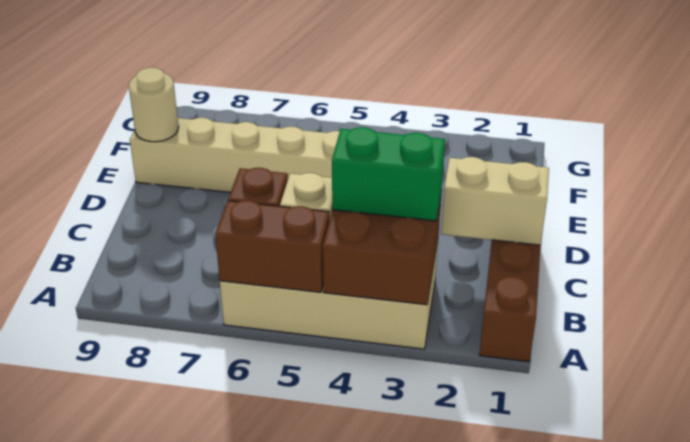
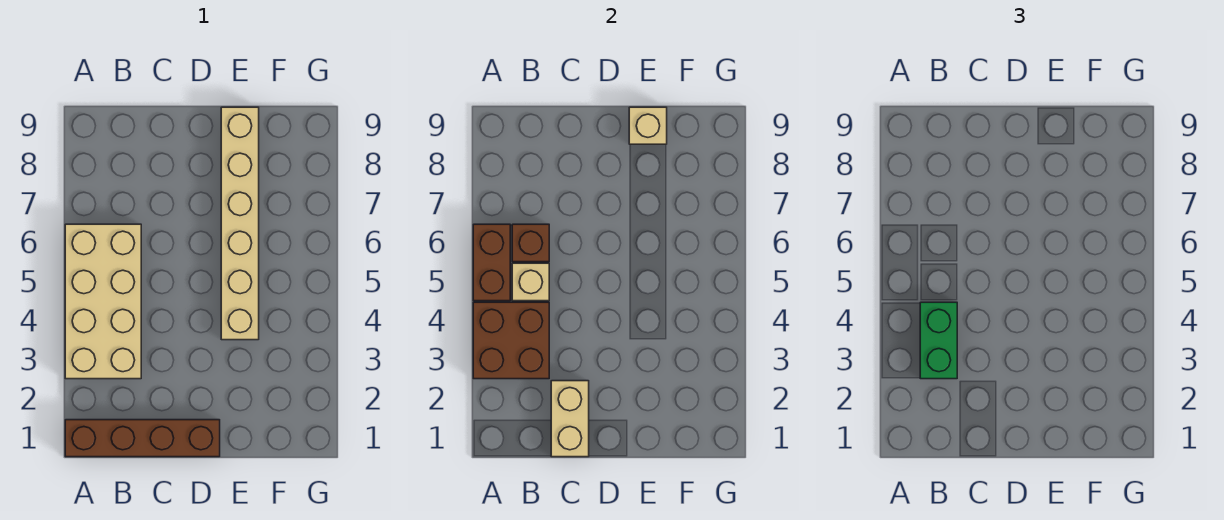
tan 1x1 round brick [129,68,179,142] -> tan 1x1 brick [629,107,667,144]

